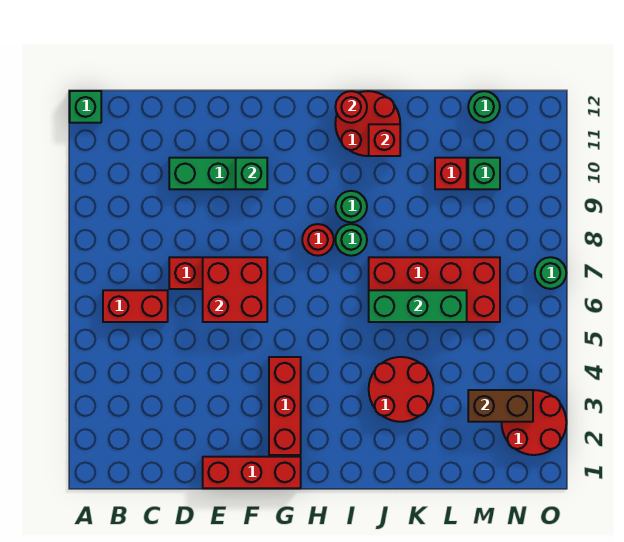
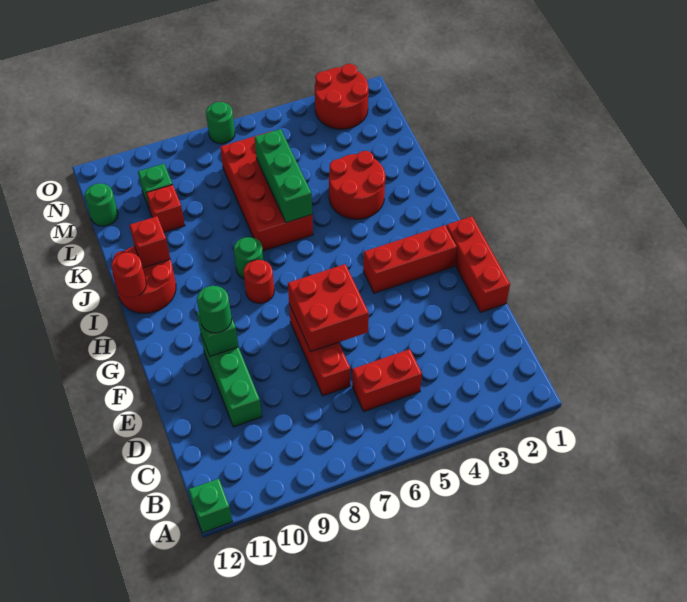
red 1x2 brick [103,290,168,322] -> red 1x2 brick turned to [352,349,422,412]
green 1x1 round brick [335,191,367,222] -> green 1x1 round brick moved to [197,286,232,333]
brown 1x2 brick [468,390,533,422] -> none

